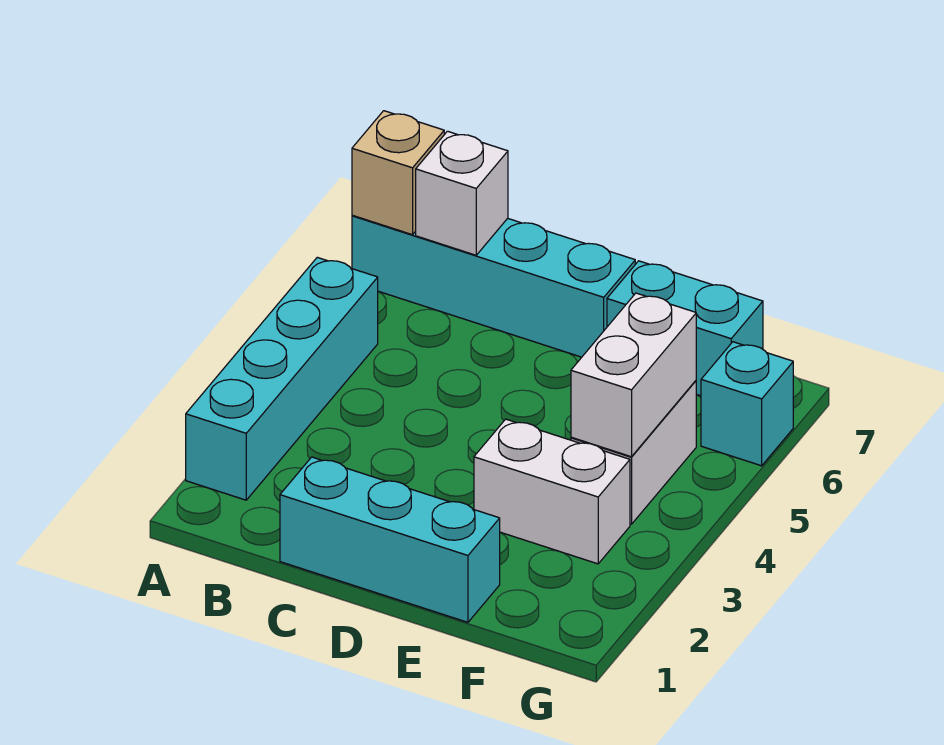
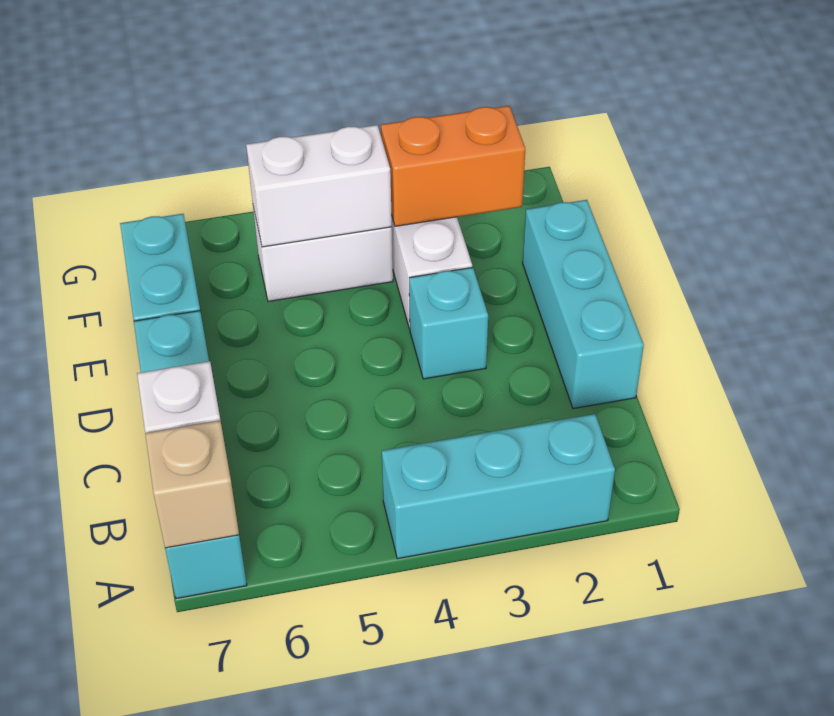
cyan 1x4 brick [186,257,378,500] -> cyan 1x3 brick [382,414,615,559]
none -> orange 1x2 brick [381,106,525,226]
cyan 1x1 brick [701,342,793,466] -> cyan 1x1 brick moved to [409,267,488,379]

